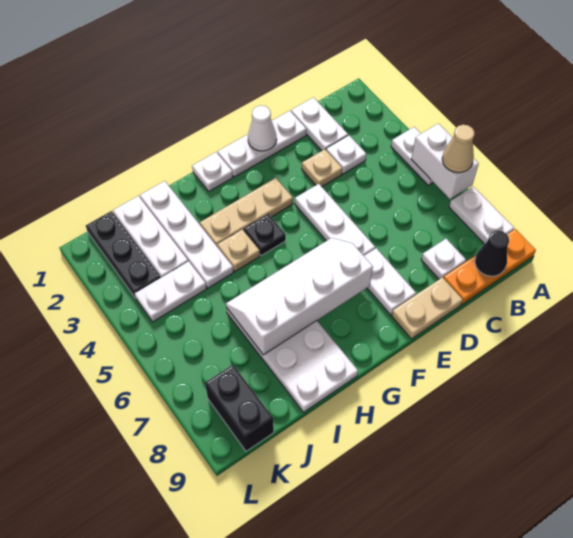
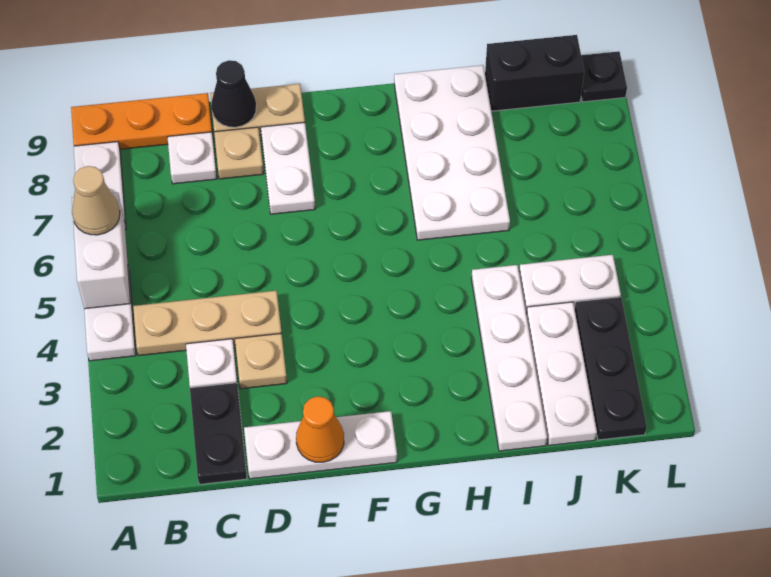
black 1x1 cone [475,231,509,276] -> black 1x1 cone moved to [211,60,256,127]
white 1x2 plate [291,97,348,151] -> black 1x2 plate [190,383,247,484]
white 1x1 cone [248,105,277,151] -> orange 1x1 cone [296,396,344,462]
white 1x3 plate [295,184,375,256] -> none
tan 1x3 plate [200,178,293,246] -> tan 1x3 plate moved to [133,291,282,355]
white 2x4 slope [226,238,373,355] -> none
white 1x1 plate [192,152,233,191] -> none
black 1x1 plate [244,214,286,256] -> black 1x1 plate moved to [581,51,627,102]
tan 1x1 plate [217,229,260,272] -> tan 1x1 plate moved to [214,127,264,179]
black 1x2 brick [205,365,274,451] -> black 1x2 brick turned to [485,35,584,111]

